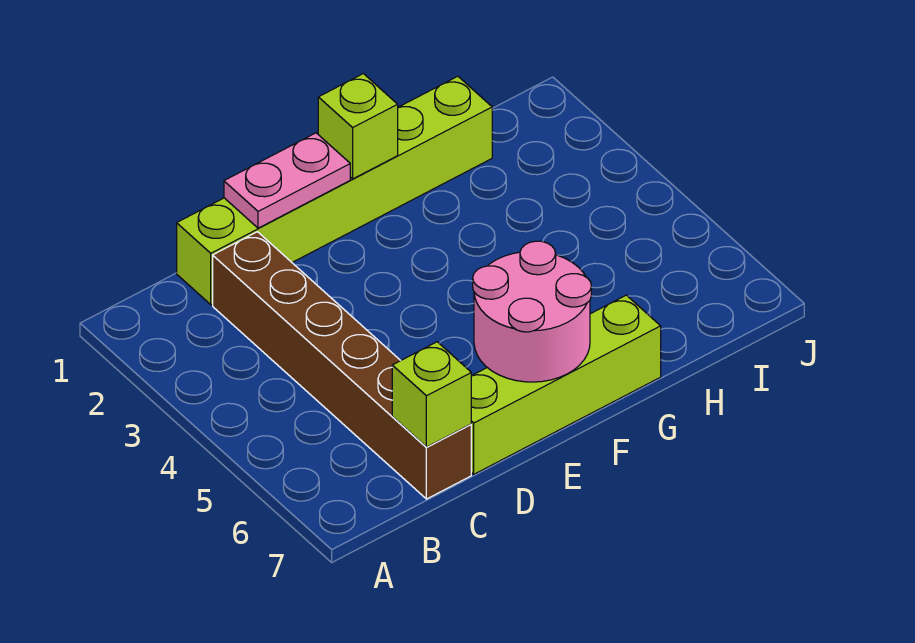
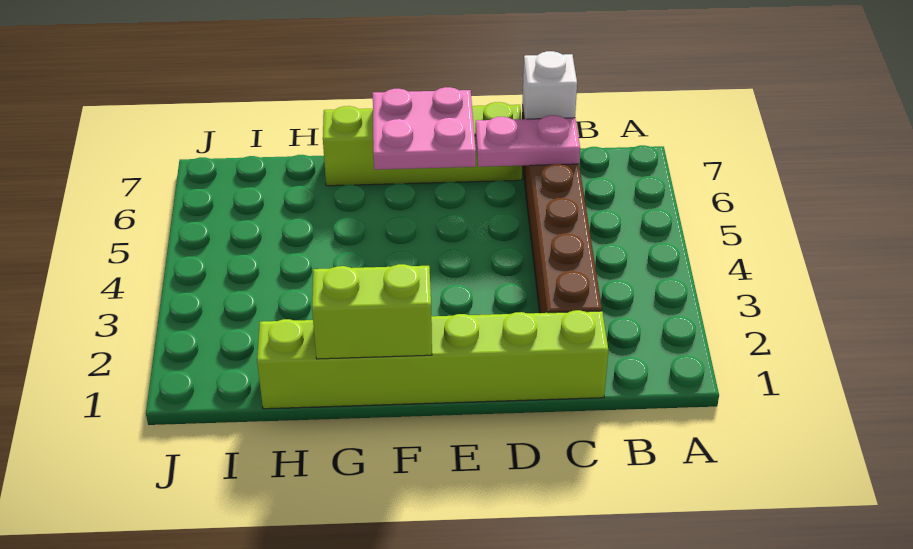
lime 1x1 brick [392,342,471,447] -> white 1x1 brick [522,51,577,119]
pink 1x2 plate [224,133,350,228] -> pink 1x2 plate moved to [475,115,580,167]
pink 2x2 round brick [473,241,591,382] -> pink 2x2 plate [373,87,476,170]
lime 1x1 brick [318,74,398,179] -> lime 1x2 brick [312,264,432,359]

